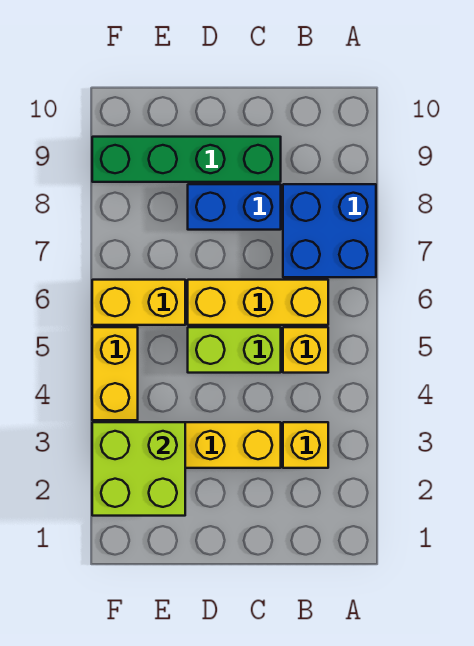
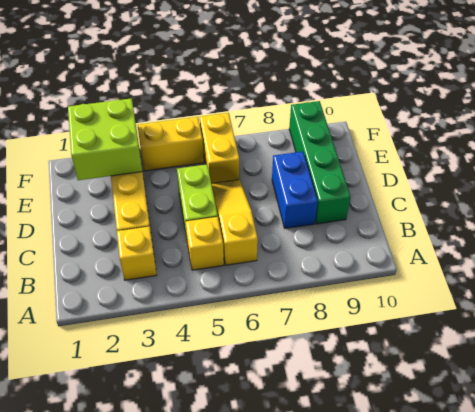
blue 2x2 brick [283,184,376,277] -> none
yellow 1x3 brick [188,280,328,325] -> yellow 1x3 slope [211,180,258,265]

